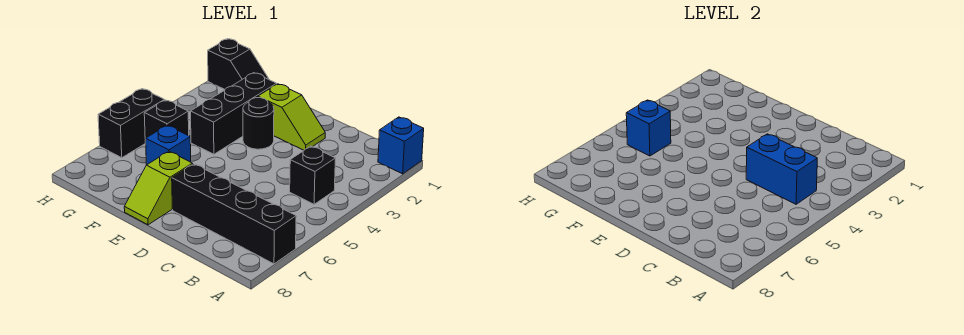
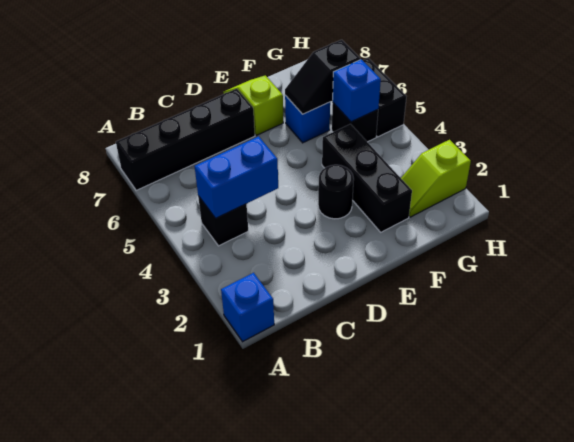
lime 1x2 slope [258,84,325,150] -> lime 1x2 slope moved to [401,140,471,217]
black 1x2 slope [208,39,269,89] -> black 1x2 slope moved to [285,40,360,114]

